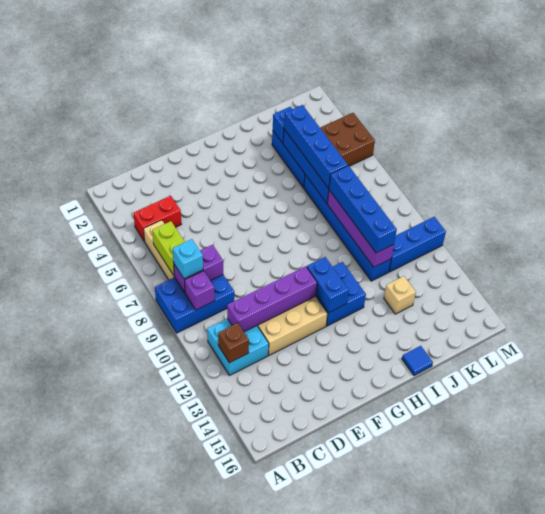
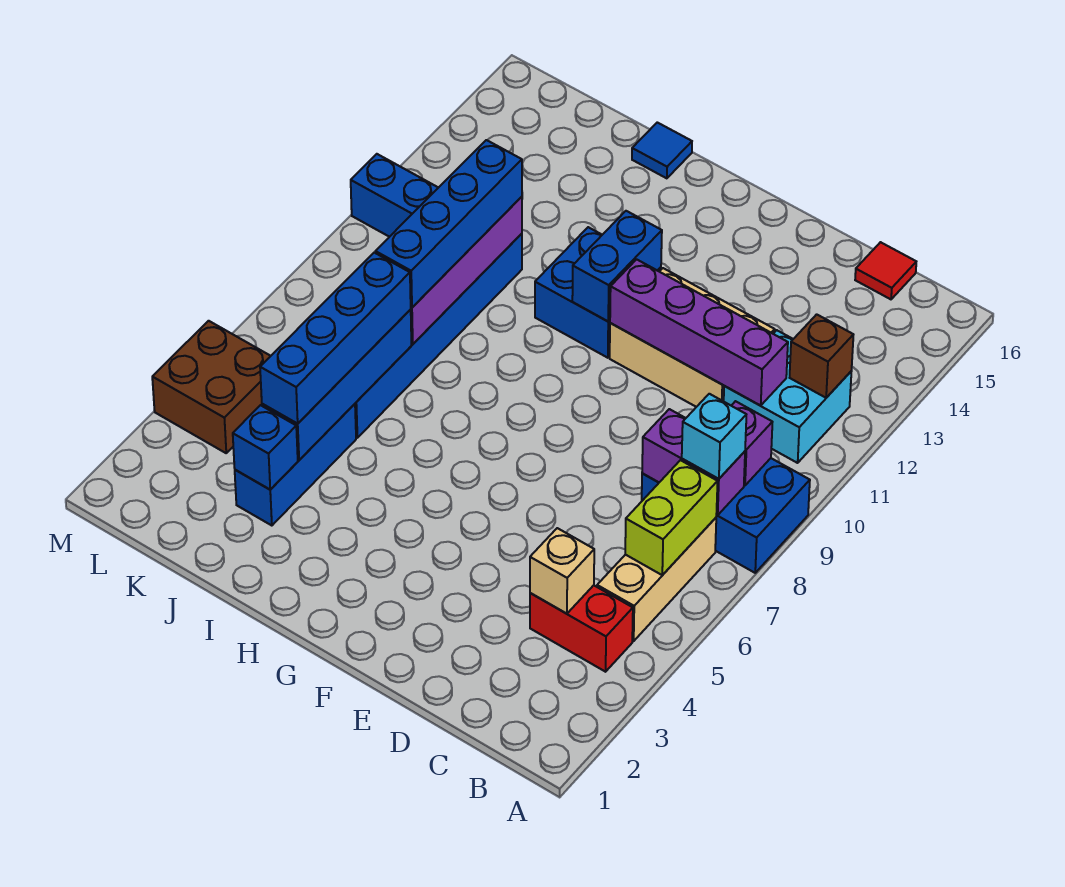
none -> red 1x1 tile [855,242,916,299]
tan 1x1 brick [384,276,416,314] -> tan 1x1 brick moved to [530,528,594,614]

